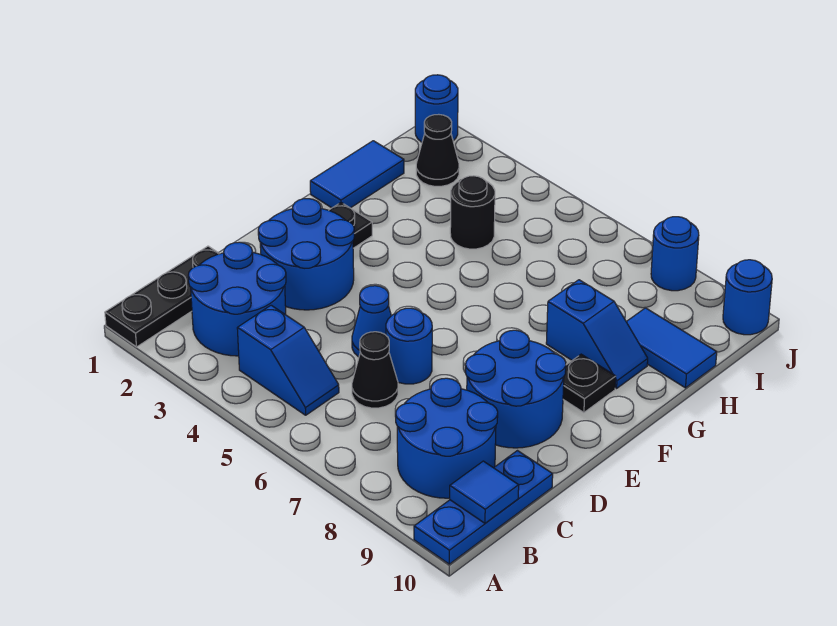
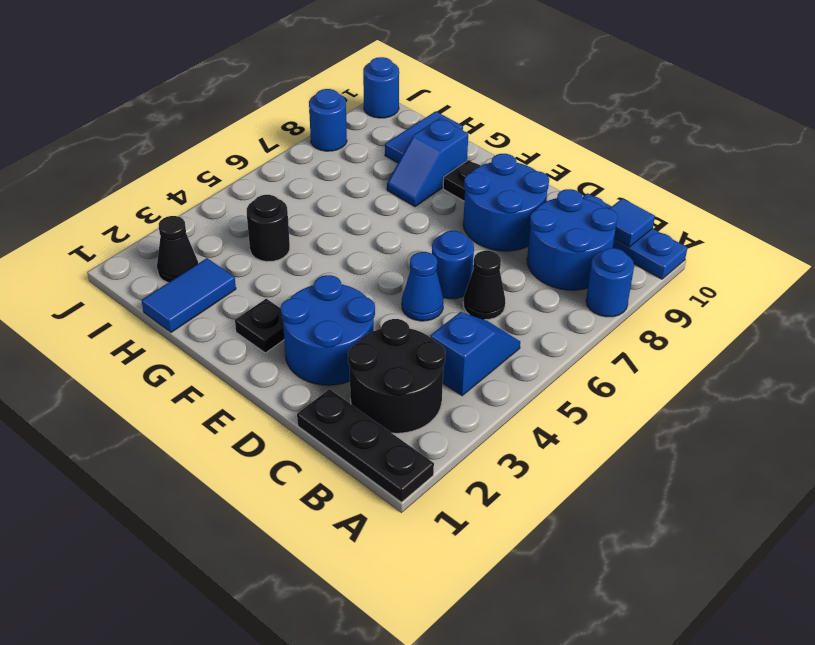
blue 2x2 round brick [188,242,286,356] -> black 2x2 round brick [348,319,445,433]
blue 1x2 tile [310,141,404,208] -> blue 1x2 tile turned to [142,258,236,332]
blue 1x2 slope [546,280,648,388] -> blue 1x2 slope turned to [387,118,468,207]
blue 1x1 round brick [415,75,458,142] -> blue 1x1 round brick moved to [586,248,634,317]

